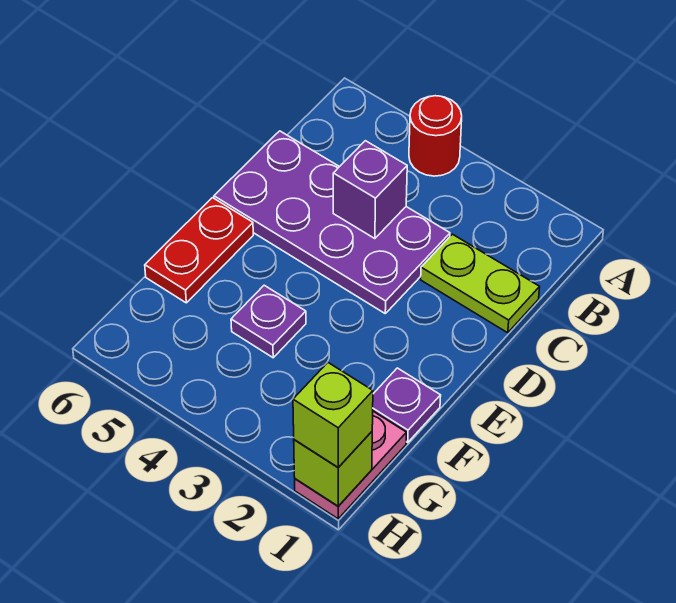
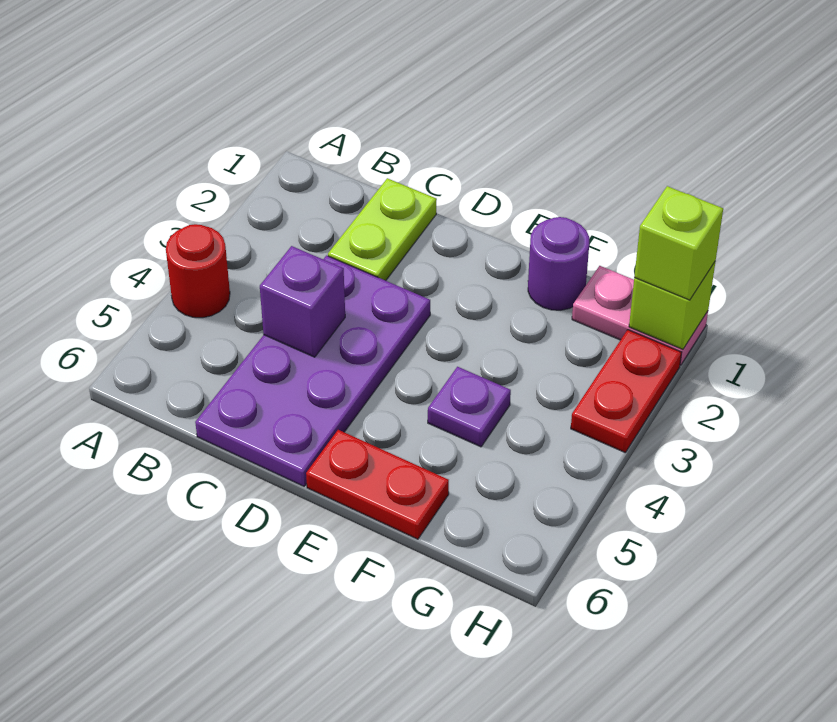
purple 1x1 plate [373,368,441,442] -> purple 1x1 round brick [528,217,589,310]
none -> red 1x2 plate [571,330,682,452]

